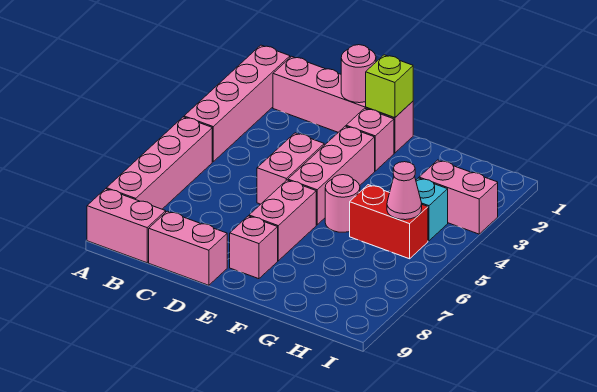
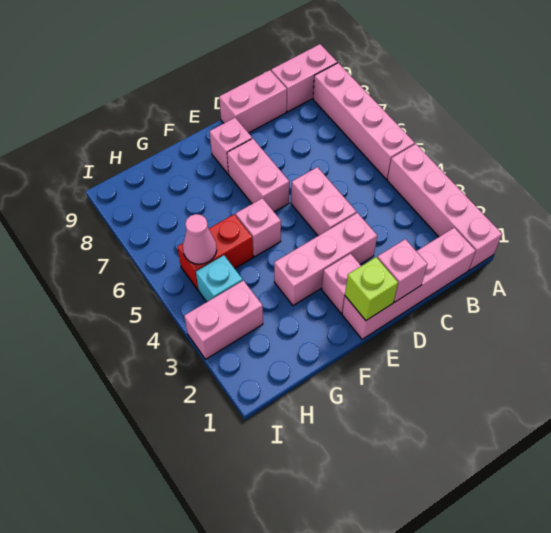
pink 1x1 round brick [341,45,376,103] -> pink 1x1 brick [377,239,427,302]
pink 1x3 brick [288,126,375,225] -> pink 1x3 brick turned to [274,213,377,306]
pink 1x1 round brick [325,175,360,232] -> pink 1x1 brick [236,198,281,257]

